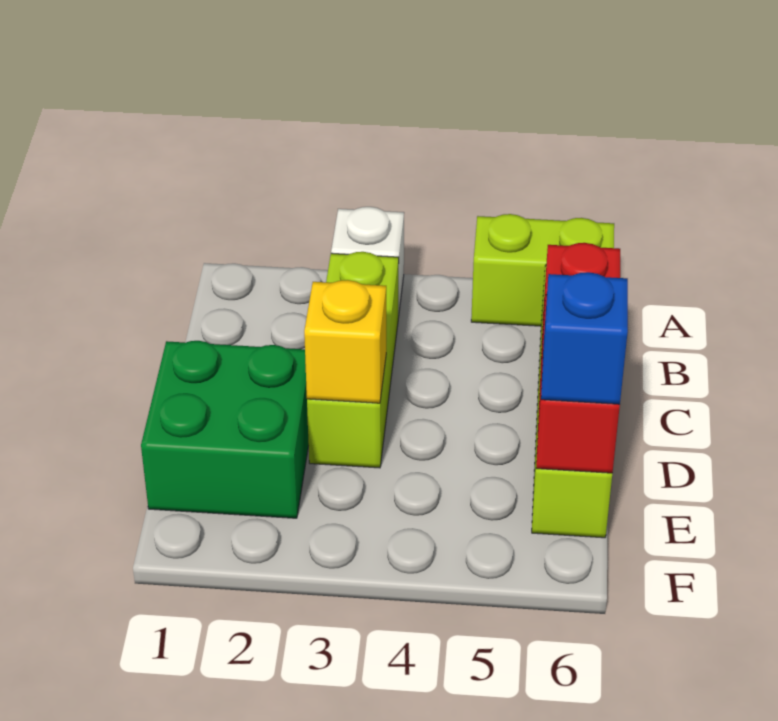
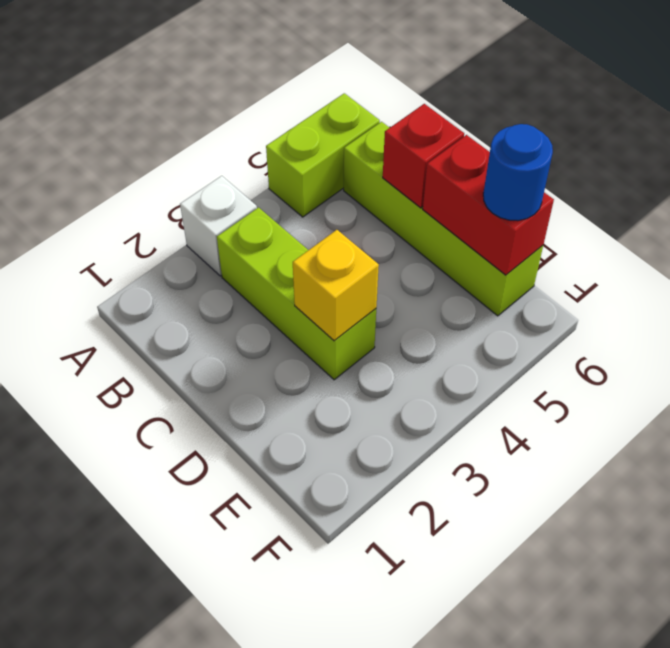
green 2x2 brick [141,341,309,518] -> none
blue 1x1 brick [541,272,628,404] -> blue 1x1 round brick [483,124,553,221]

